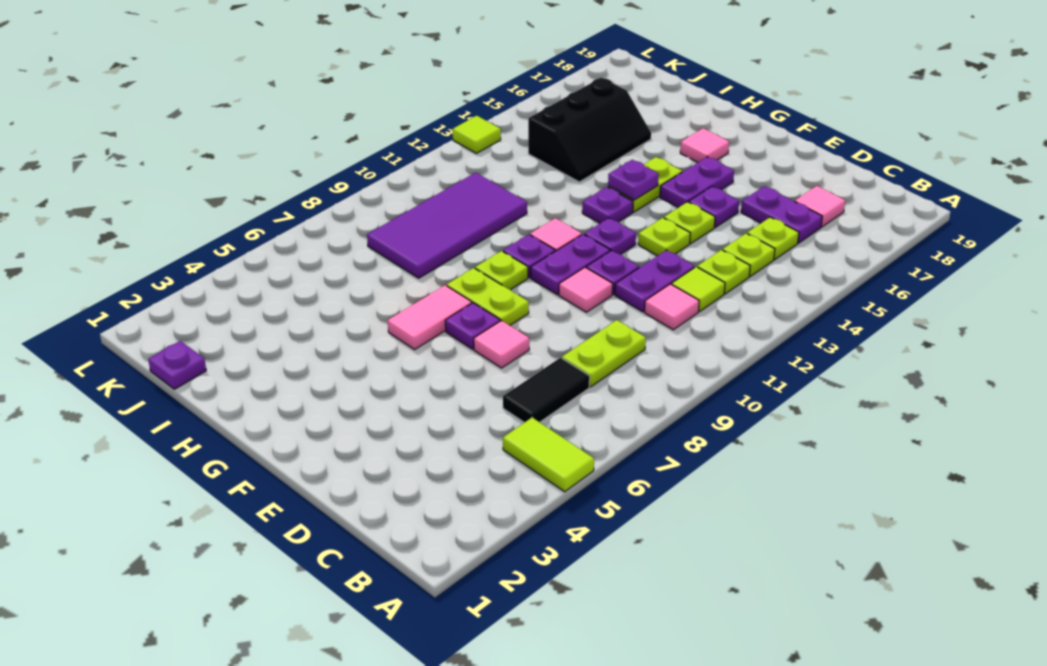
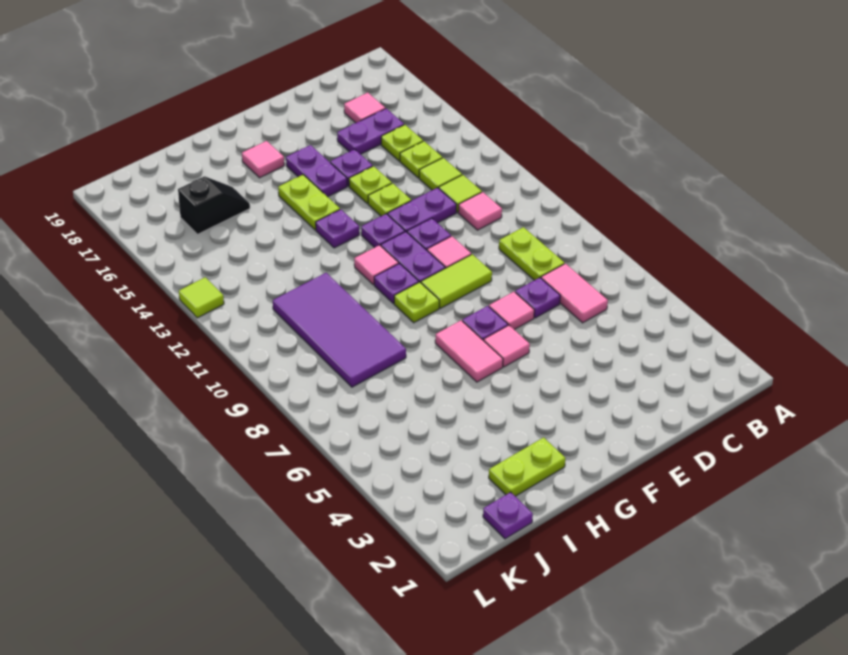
lime 1x2 tile [503,418,594,492] -> lime 1x2 tile moved to [421,254,492,308]
black 1x2 tile [503,358,590,423] -> pink 1x2 tile [541,264,608,323]
lime 1x1 plate [697,250,750,294] -> lime 1x1 tile [419,158,462,190]
purple 1x2 plate [615,250,695,312] -> purple 1x2 plate turned to [388,188,457,232]
none -> pink 1x1 tile [484,325,530,367]
lime 1x2 plate [447,268,529,325] -> lime 1x2 plate moved to [489,438,565,496]
purple 1x1 plate [608,160,659,200] -> purple 1x1 plate moved to [515,278,560,318]
black 2x3 slope [528,78,651,182] -> black 1x2 slope [178,176,250,234]

